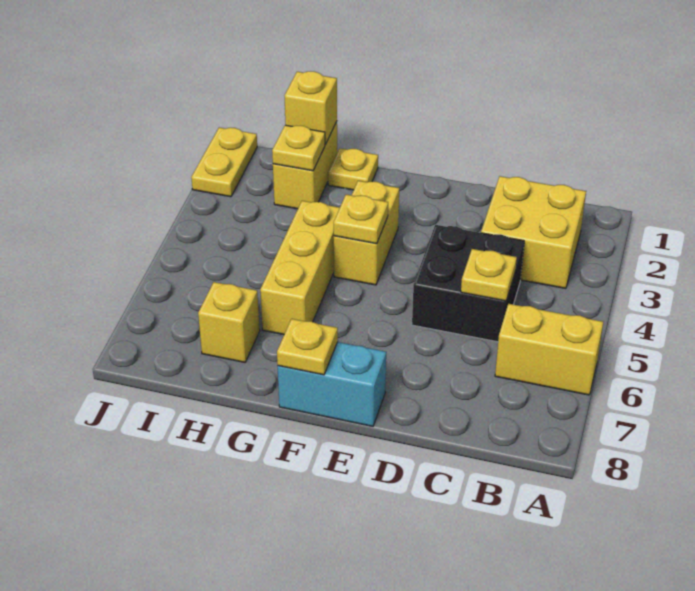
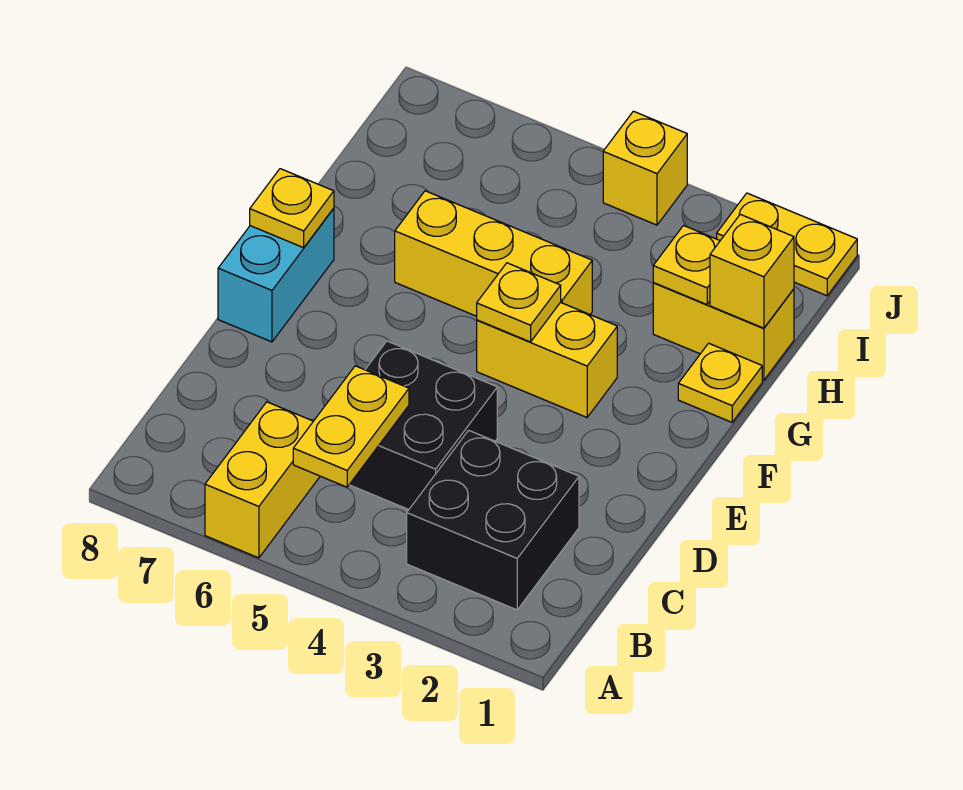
yellow 2x2 brick [481,176,586,289] -> black 2x2 brick [407,430,579,610]
yellow 1x1 plate [461,249,517,301] -> yellow 1x2 plate [293,366,409,487]
yellow 1x1 brick [198,282,260,362] -> yellow 1x1 brick moved to [603,111,687,225]

